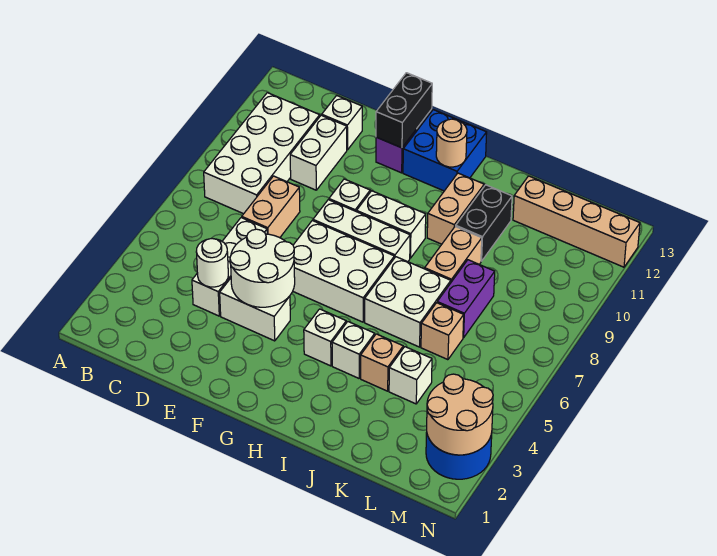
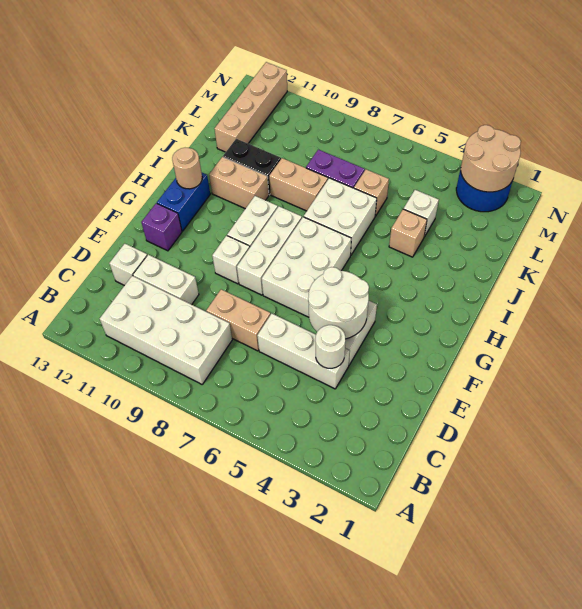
black 1x2 brick [376,73,432,148] -> none
blue 2x2 brick [403,110,487,191] -> blue 1x2 brick [157,173,210,231]
white 1x1 brick [304,309,346,366] -> none
white 1x1 brick [332,322,375,378] -> none

